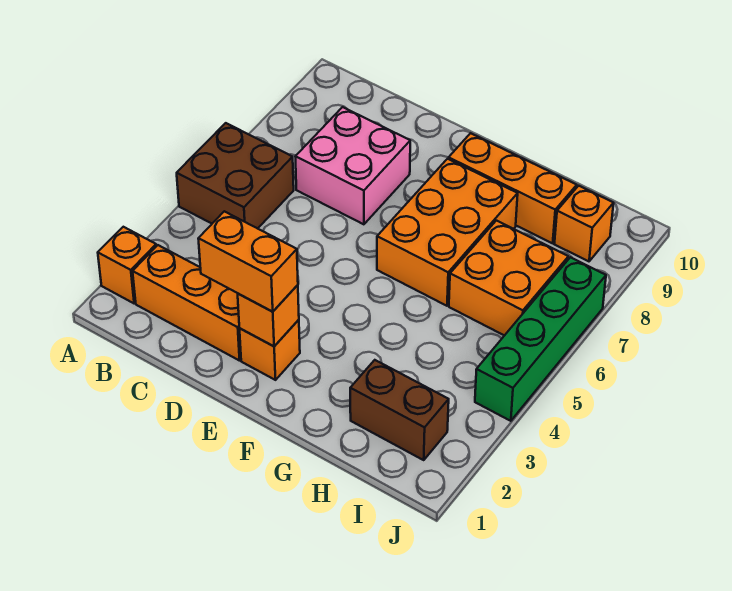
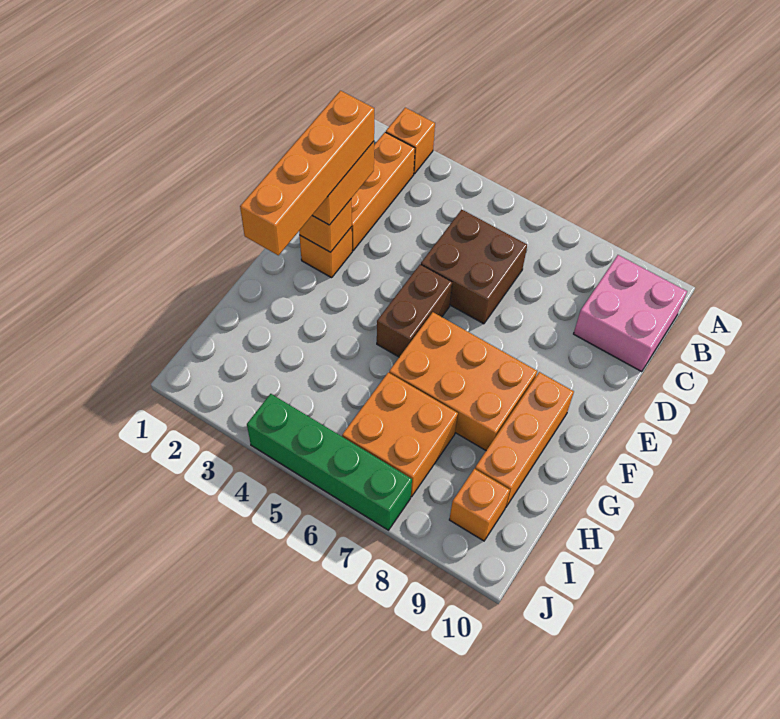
brown 2x2 brick [177,123,294,229] -> brown 2x2 brick moved to [421,210,527,324]
pink 2x2 brick [295,107,410,224] -> pink 2x2 brick moved to [574,255,687,372]
none -> orange 1x4 brick [240,91,374,255]
brown 1x2 brick [350,360,449,460] -> brown 1x2 brick moved to [377,264,452,357]

